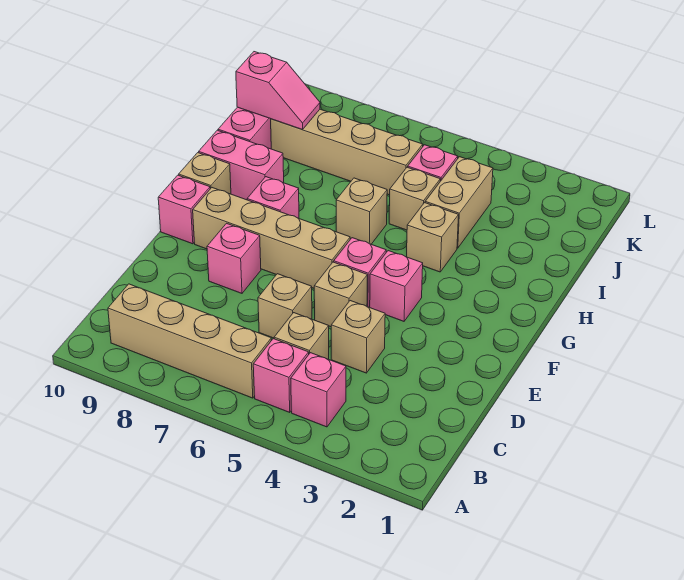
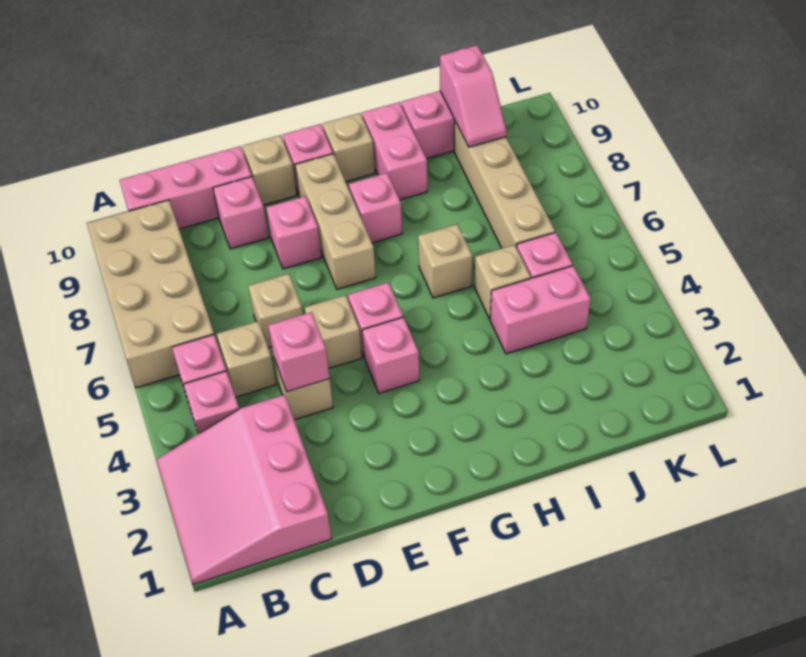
none -> pink 3x3 slope [157,395,331,585]
tan 1x4 brick [108,284,271,398] -> tan 2x4 brick [87,200,214,388]
none -> pink 1x3 brick [119,146,252,229]
none -> pink 1x1 brick [268,312,330,392]
none -> pink 1x1 brick [213,177,269,249]
tan 1x4 brick [193,188,350,288] -> tan 1x3 brick [295,154,376,289]
tan 1x1 brick [406,203,459,272] -> tan 1x1 brick moved to [243,135,297,205]
tan 1x2 brick [425,157,493,248] -> pink 1x2 brick [490,266,591,354]

